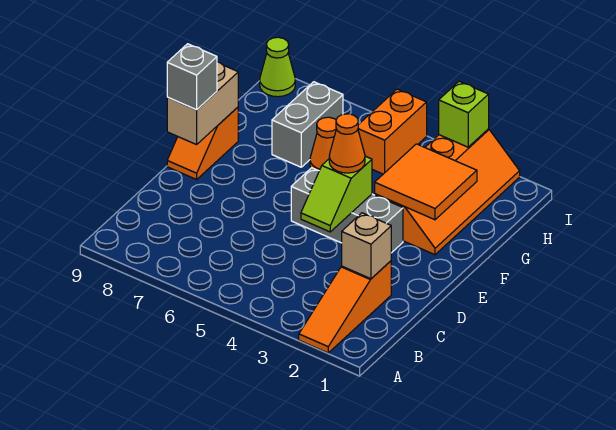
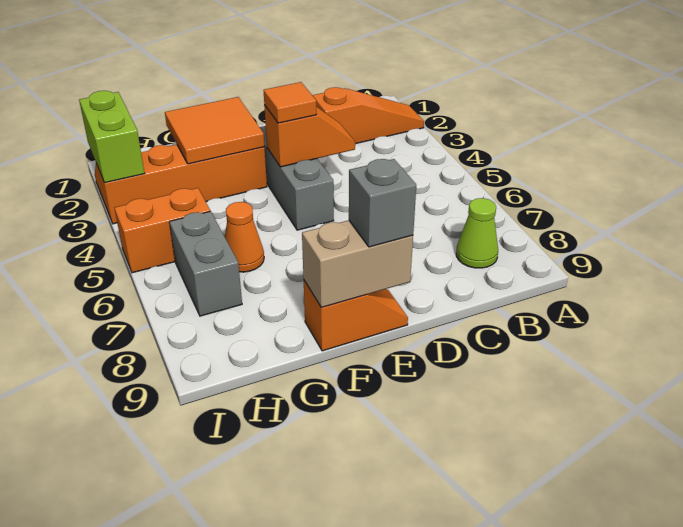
tan 1x1 brick [342,213,391,279] -> none
lime 1x2 slope [301,156,372,232] -> orange 1x2 slope [264,105,355,167]
orange 1x1 cone [329,114,365,173] -> orange 1x1 tile [264,82,317,123]
grey 1x2 brick [272,82,343,167] -> grey 1x2 brick turned to [169,211,242,316]
lime 1x1 brick [439,81,489,147] -> lime 1x2 brick [79,91,145,183]
lime 1x1 cone [260,37,295,97] -> lime 1x1 cone moved to [456,198,498,268]

